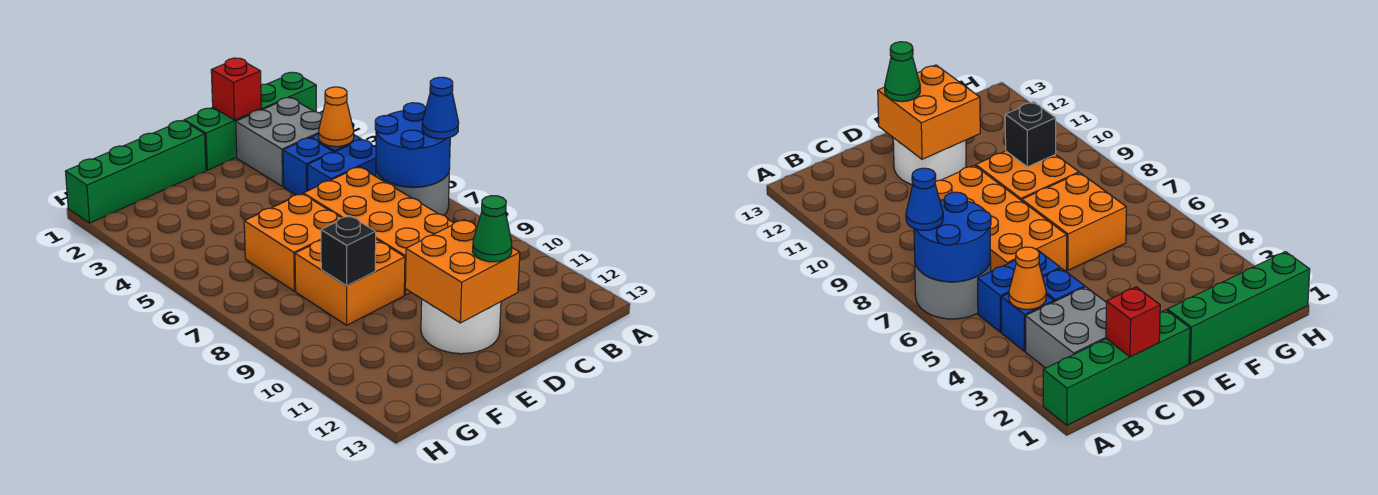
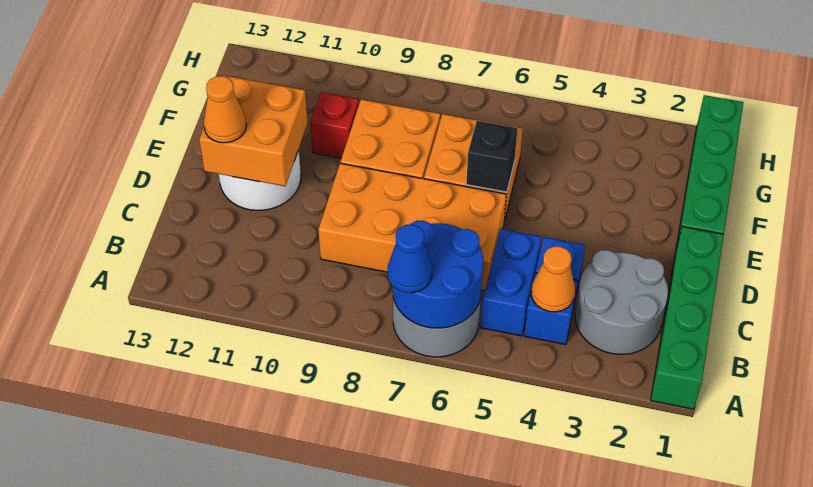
grey 2x2 brick [236,98,322,186] -> grey 2x2 round brick [575,250,668,354]
red 1x1 brick [211,58,261,120] -> red 1x1 brick moved to [310,92,359,158]
green 1x1 cone [473,196,512,262] -> orange 1x1 cone [204,76,246,143]
black 1x1 brick [321,216,376,286] -> black 1x1 brick moved to [466,121,518,192]

